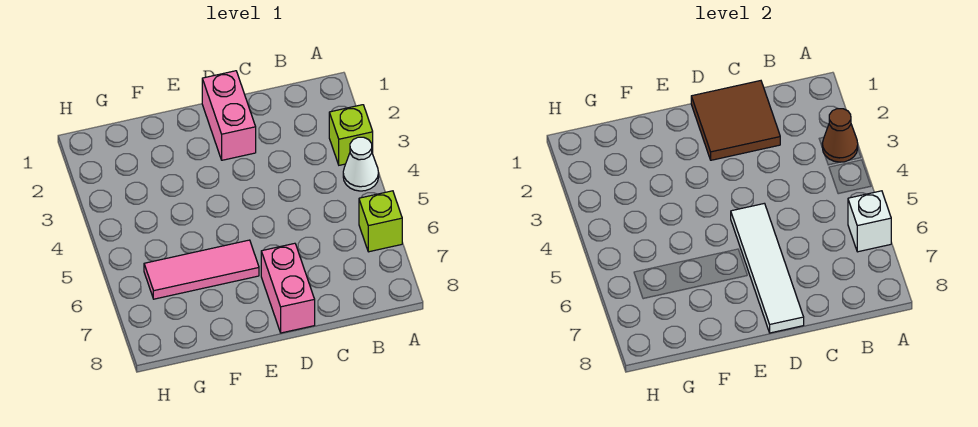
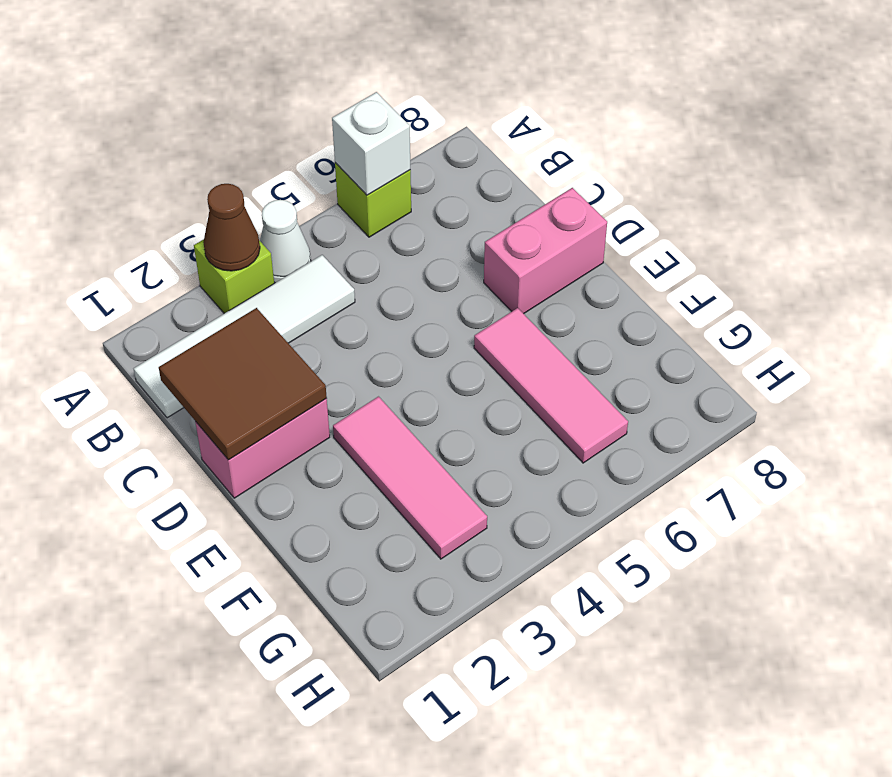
white 1x4 tile [731,203,804,333] -> white 1x4 tile moved to [134,255,355,418]
none -> pink 1x3 tile [333,397,487,559]

